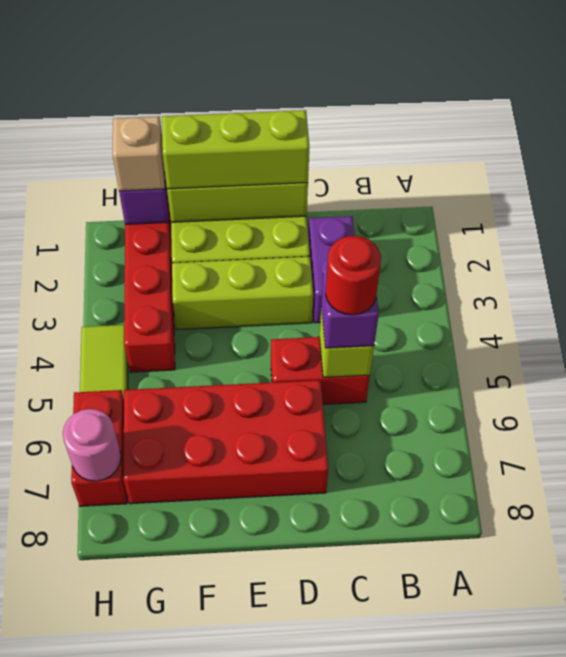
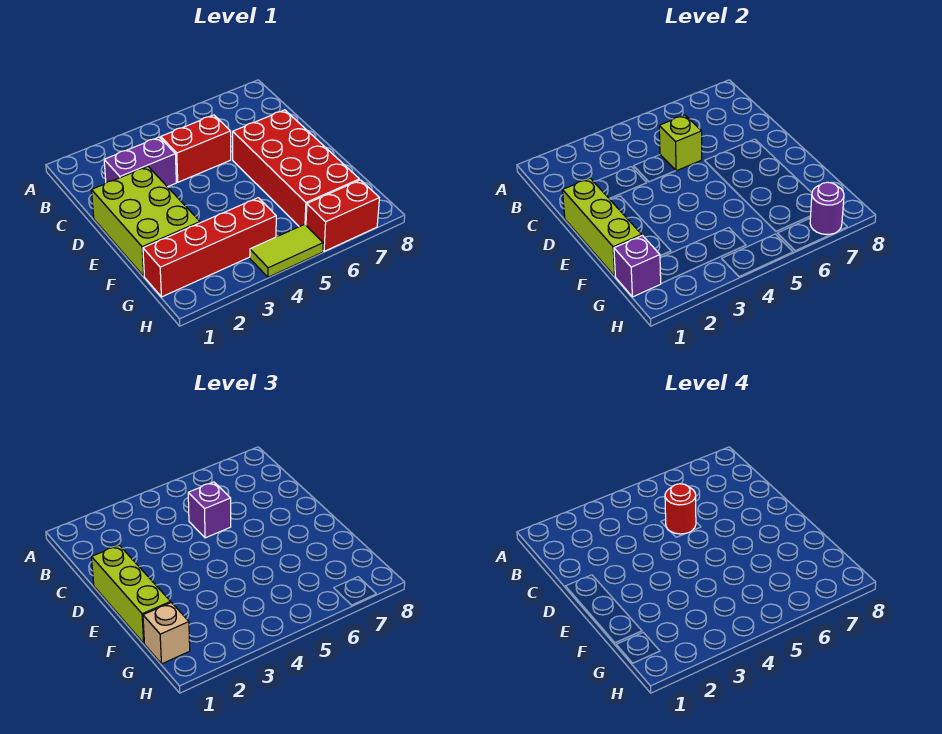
red 1x2 brick [271,337,370,404] -> red 1x2 brick turned to [161,115,231,182]
lime 1x3 brick [172,256,313,330] -> none
pink 1x1 round brick [63,409,121,481] -> purple 1x1 round brick [810,182,844,234]

